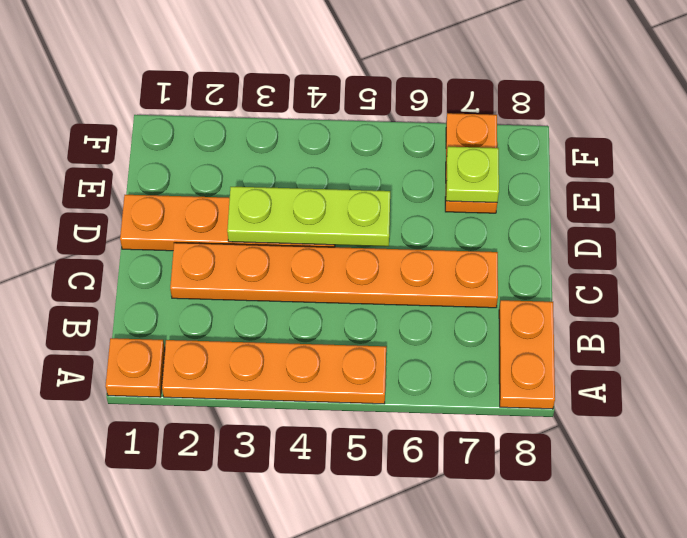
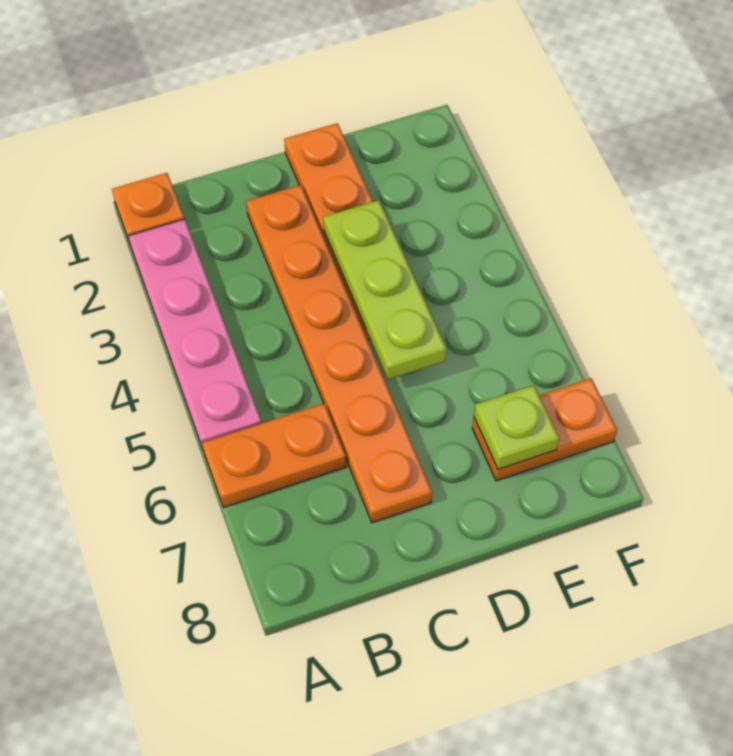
orange 1x4 plate [162,340,386,404] -> pink 1x4 plate [129,219,262,451]
orange 1x2 plate [499,300,555,409] -> orange 1x2 plate moved to [202,404,346,508]

